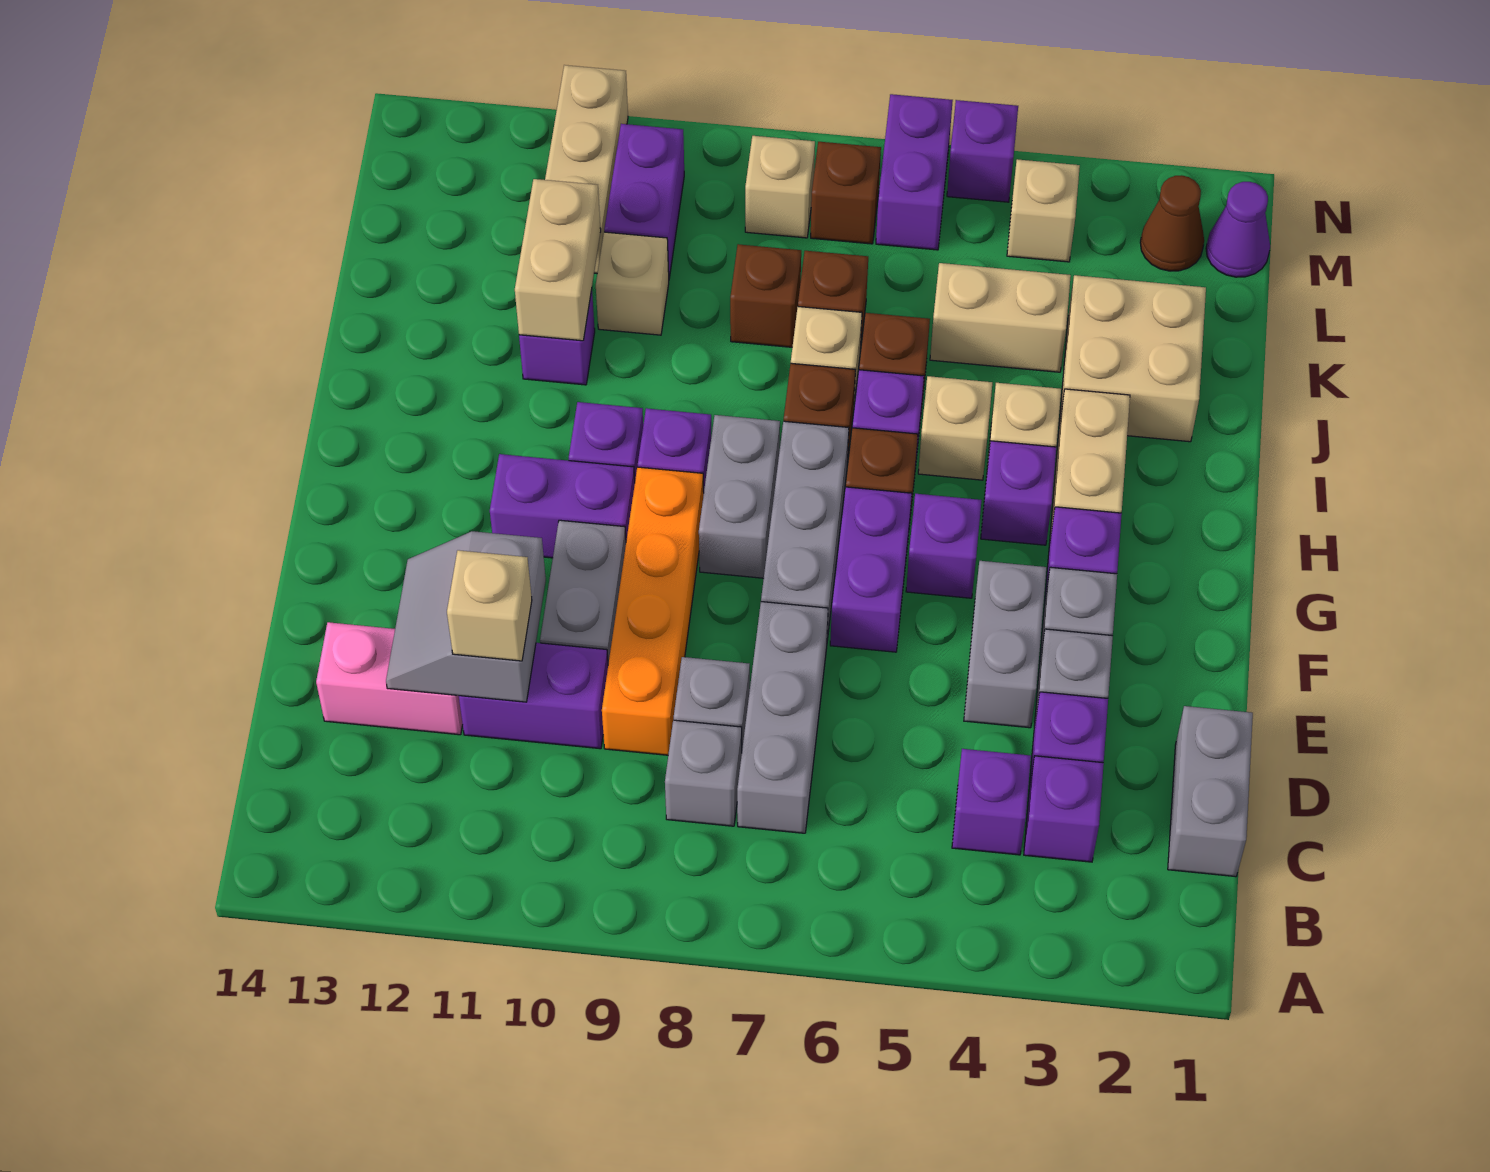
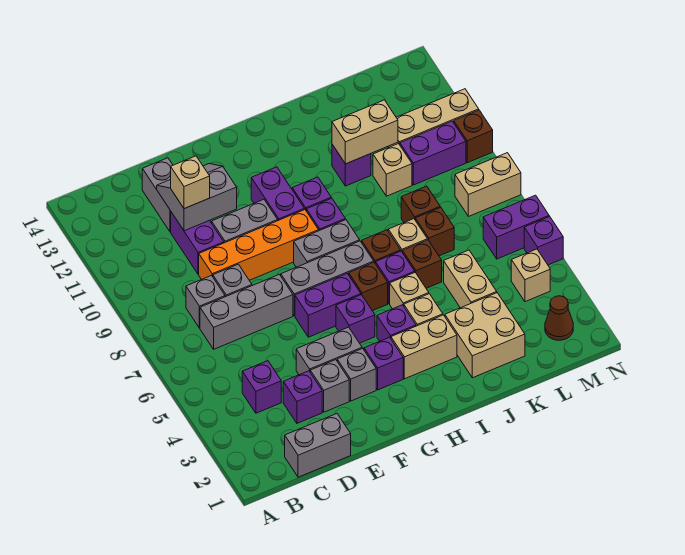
purple 1x1 brick [1024,756,1104,862] -> none
pink 1x2 brick [316,622,463,735] -> grey 1x2 brick [142,158,173,232]
purple 1x1 cone [1206,182,1270,277] -> none
brown 1x1 brick [811,142,881,244] -> brown 1x1 brick moved to [454,110,493,163]
tan 1x1 brick [745,136,815,238] -> tan 1x2 brick [455,153,521,216]

